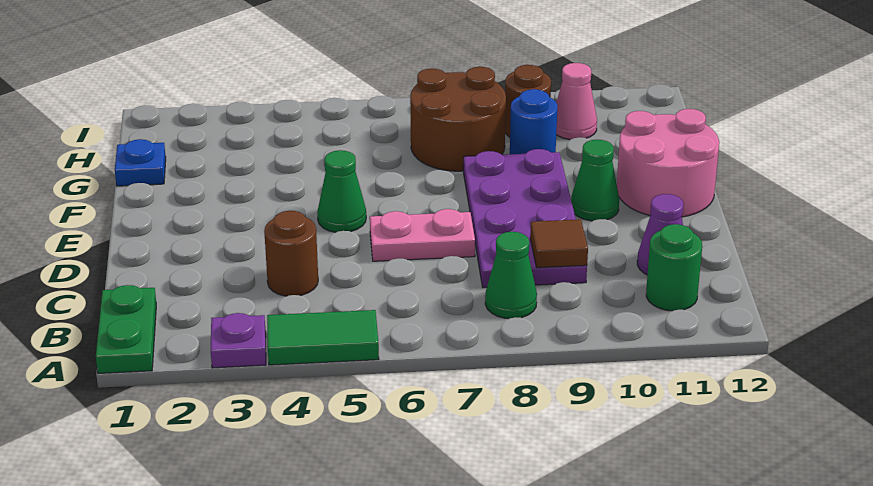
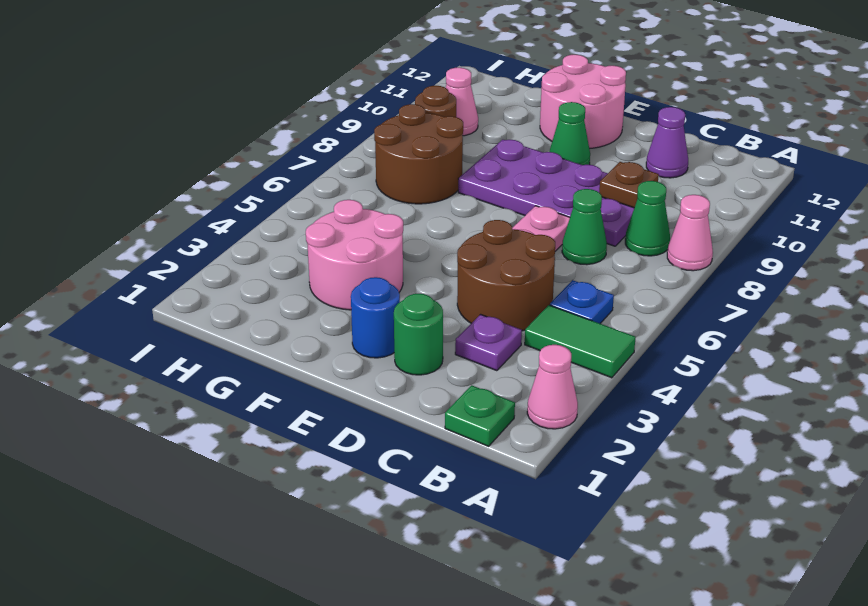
green 1x2 plate [96,285,156,373] -> green 1x1 plate [445,385,515,446]
none -> pink 1x1 cone [527,345,578,429]
purple 1x1 plate [211,313,266,368] -> purple 1x1 plate moved to [455,314,522,371]
green 1x2 tile [267,310,379,365] -> green 1x2 tile turned to [525,305,636,378]
none -> pink 1x1 cone [667,195,713,271]
green 1x1 round brick [646,224,702,311] -> green 1x1 round brick moved to [394,294,443,375]
brown 1x1 round brick [264,211,318,296] -> brown 2x2 round brick [457,220,555,331]
brown 1x1 tile [530,219,588,268] -> brown 1x1 plate [599,162,659,208]
green 1x1 cone [317,150,366,232] -> green 1x1 cone moved to [562,189,607,265]
none -> pink 2x2 round brick [306,200,403,310]
blue 1x1 plate [115,139,166,186] -> blue 1x1 plate moved to [550,280,614,324]
blue 1x1 round brick [510,89,558,154] -> blue 1x1 round brick moved to [351,277,400,358]

